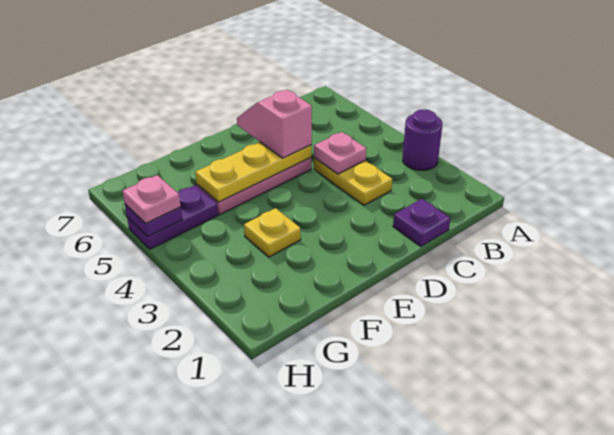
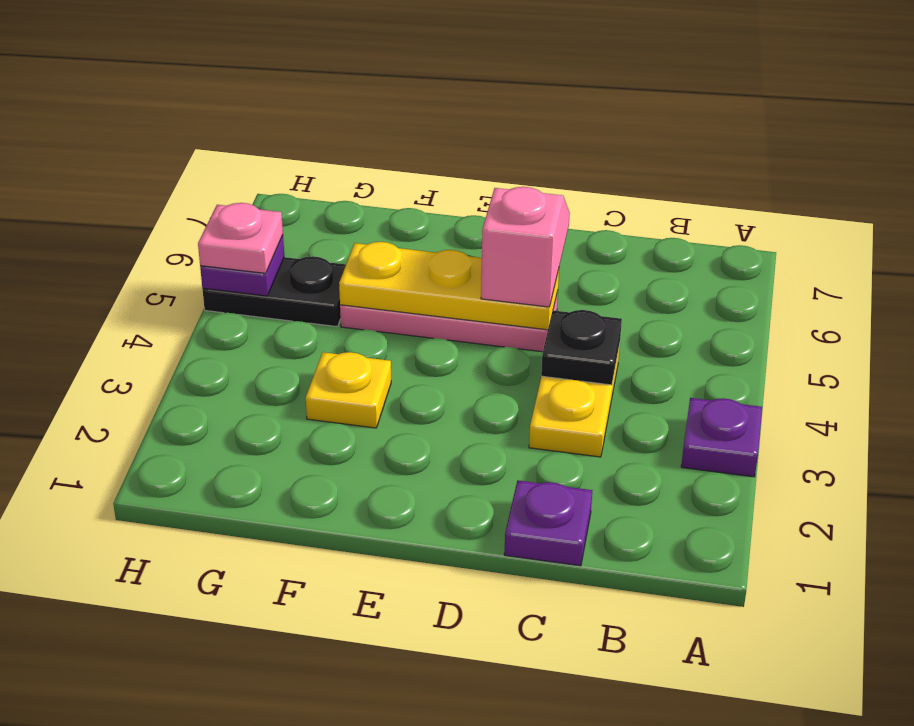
purple 1x1 round brick [403,110,442,170] -> purple 1x1 plate [681,398,762,477]
pink 1x1 plate [314,132,366,174] -> black 1x1 plate [541,310,622,385]
purple 1x2 plate [127,185,218,249] -> black 1x2 plate [202,256,346,327]

